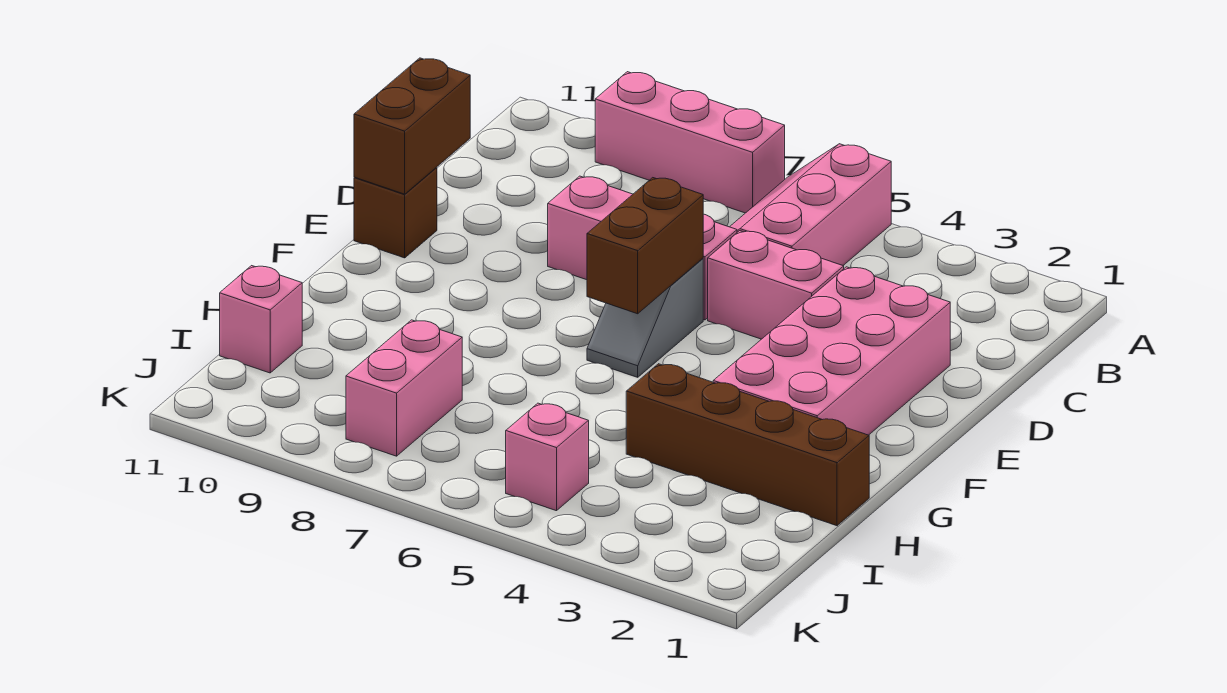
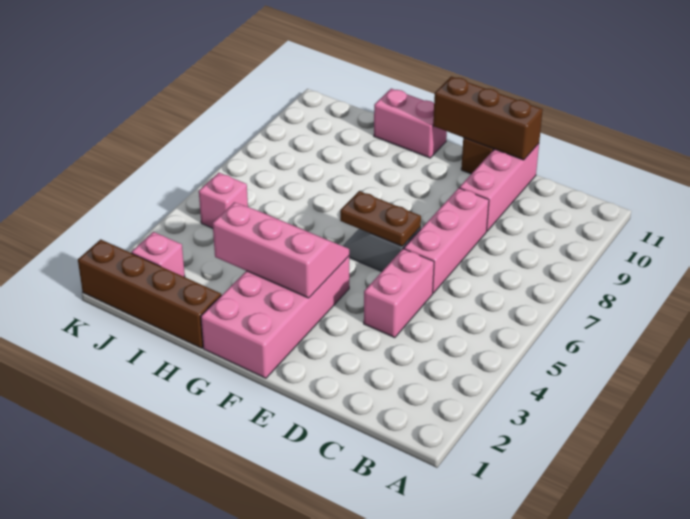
pink 2x3 slope [730,144,891,265] -> pink 2x3 slope moved to [213,202,349,298]
pink 1x3 brick [595,72,785,213] -> pink 1x3 brick moved to [460,144,539,231]
pink 2x4 brick [713,267,950,435] -> pink 2x4 brick turned to [201,256,349,378]
brown 1x2 brick [354,58,470,194] -> brown 1x3 brick [433,76,543,160]
brown 1x2 brick [587,178,703,314] -> brown 1x2 plate [340,191,421,246]
brown 1x4 brick [626,364,869,526] -> brown 1x4 brick turned to [78,239,221,348]
pink 1x2 brick [346,320,462,456] -> pink 1x2 brick moved to [374,89,447,158]
pink 1x1 brick [220,266,302,373] -> pink 1x1 brick moved to [131,232,185,277]

